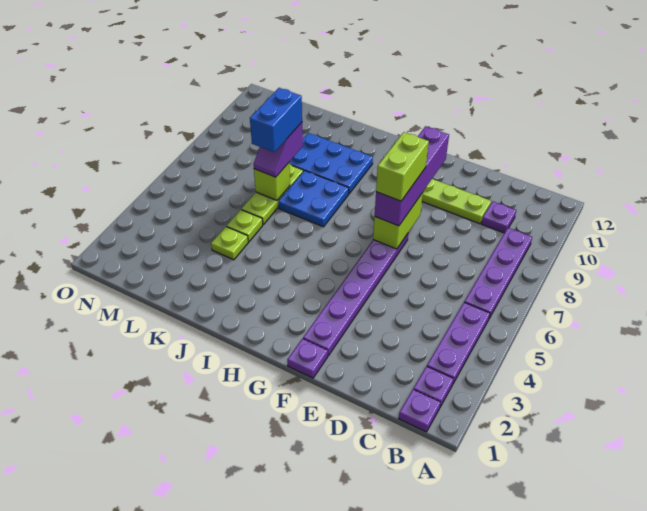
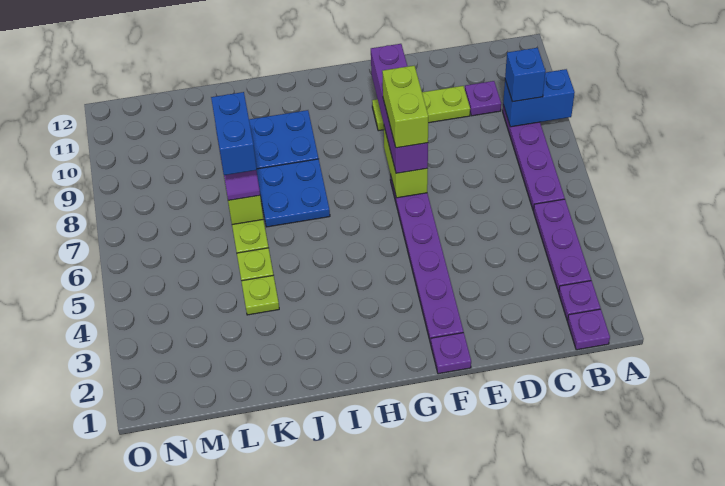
none -> blue 1x2 brick [503,69,575,127]
none -> blue 1x1 brick [505,48,546,102]

